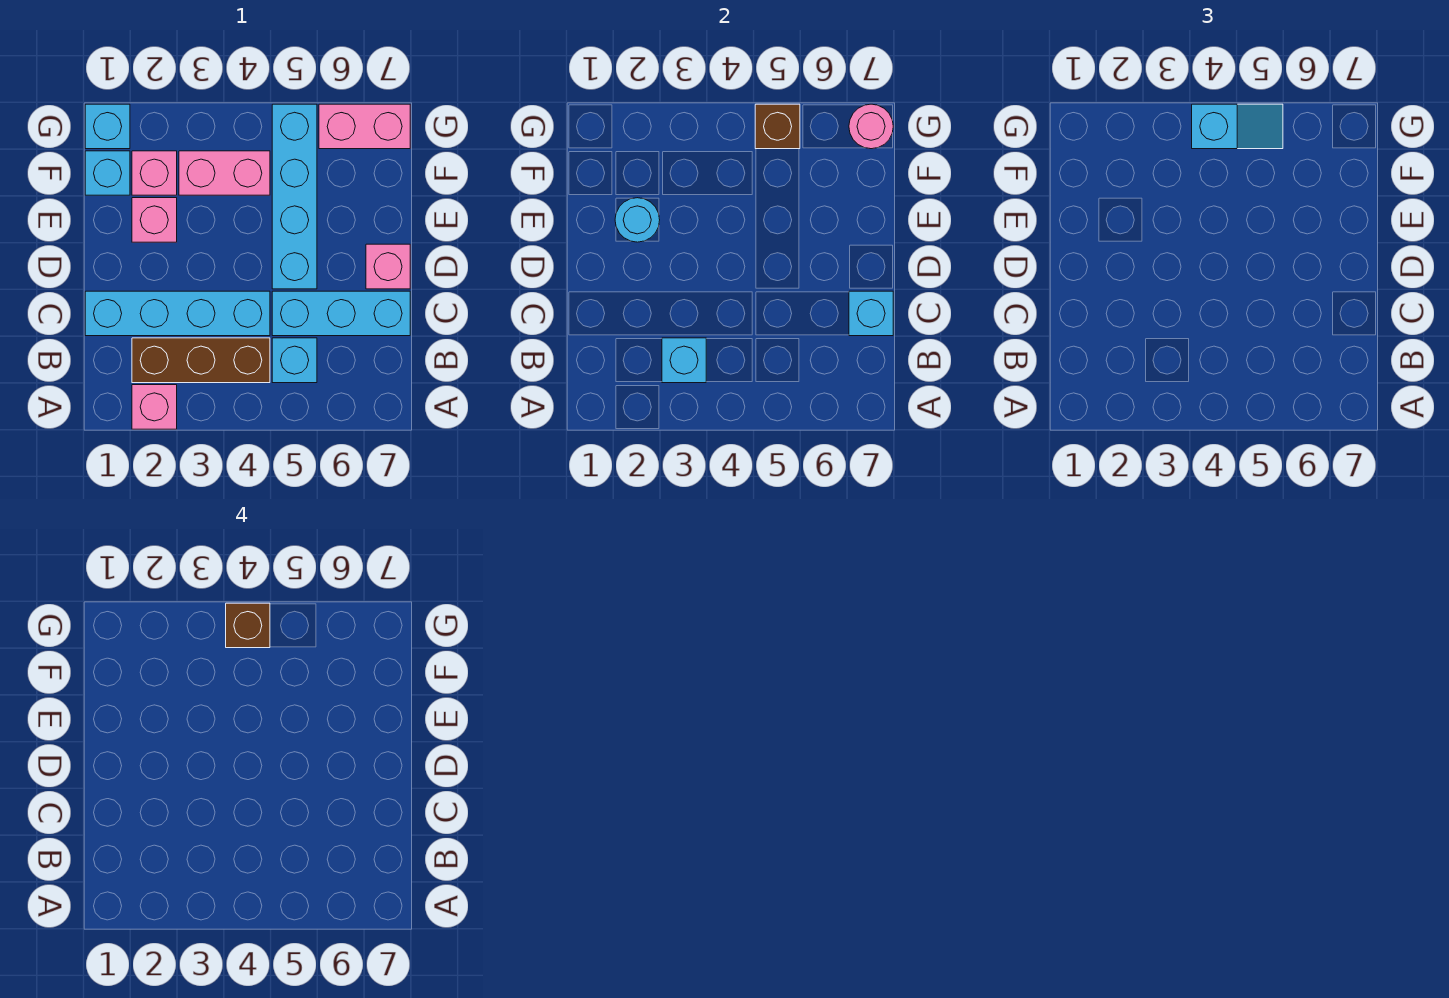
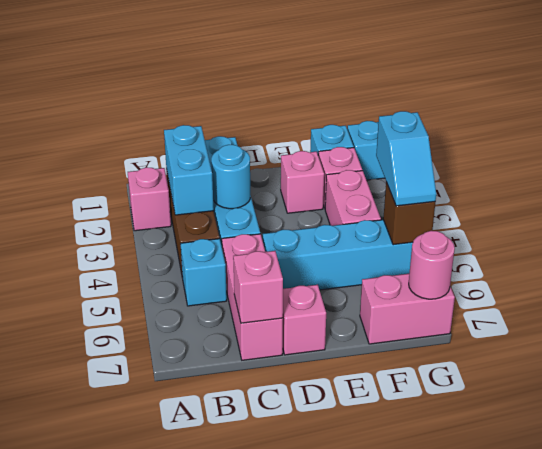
cyan 1x1 brick [662,338,706,383] -> cyan 1x2 brick [164,125,214,215]
cyan 1x3 brick [272,291,410,336] -> pink 1x3 brick [222,234,283,360]
cyan 1x1 brick [849,291,893,336] -> pink 1x1 brick [233,251,283,323]
cyan 1x1 round brick [615,198,660,242] -> cyan 1x1 round brick moved to [211,145,250,209]
brown 1x1 brick [226,603,270,648] -> none
pink 1x2 brick [319,104,410,149] -> pink 1x2 brick turned to [360,274,455,344]

